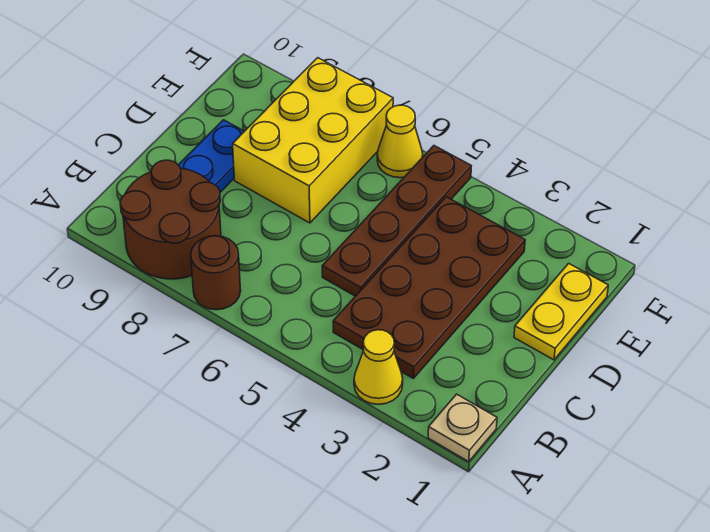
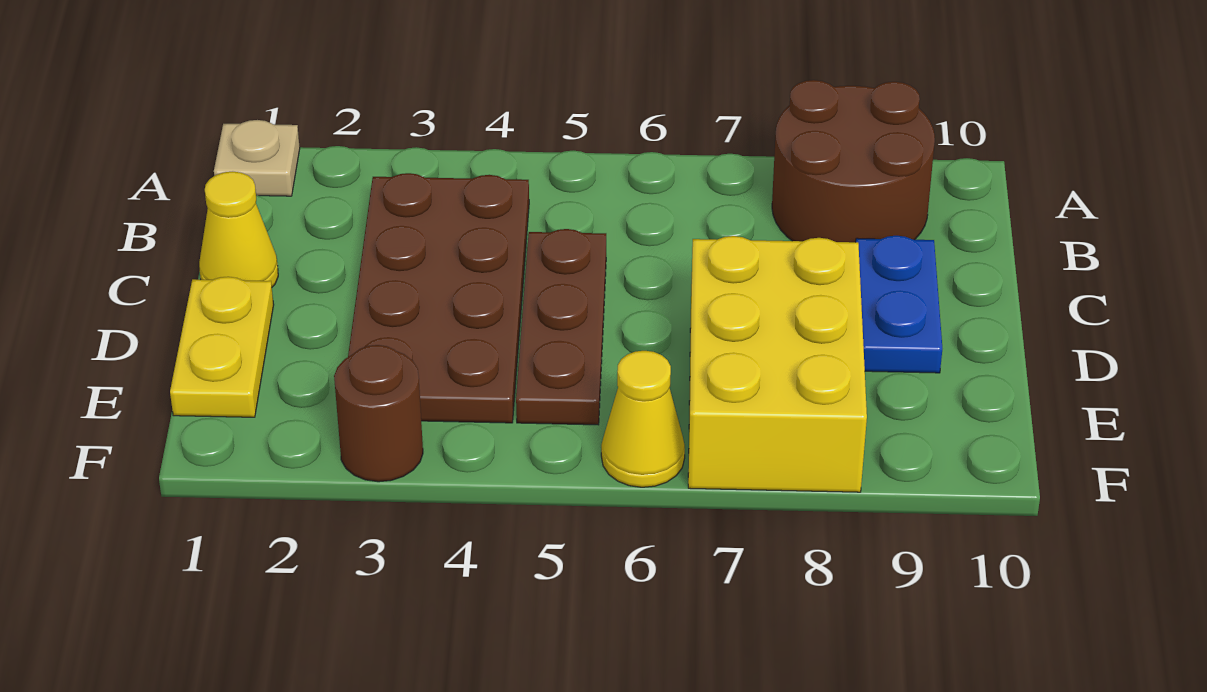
yellow 1x1 cone [354,330,403,404] -> yellow 1x1 cone moved to [199,171,278,287]
brown 1x1 round brick [191,236,241,310] -> brown 1x1 round brick moved to [334,345,423,482]
brown 1x4 plate [322,146,471,296] -> brown 1x3 plate [516,229,606,425]

